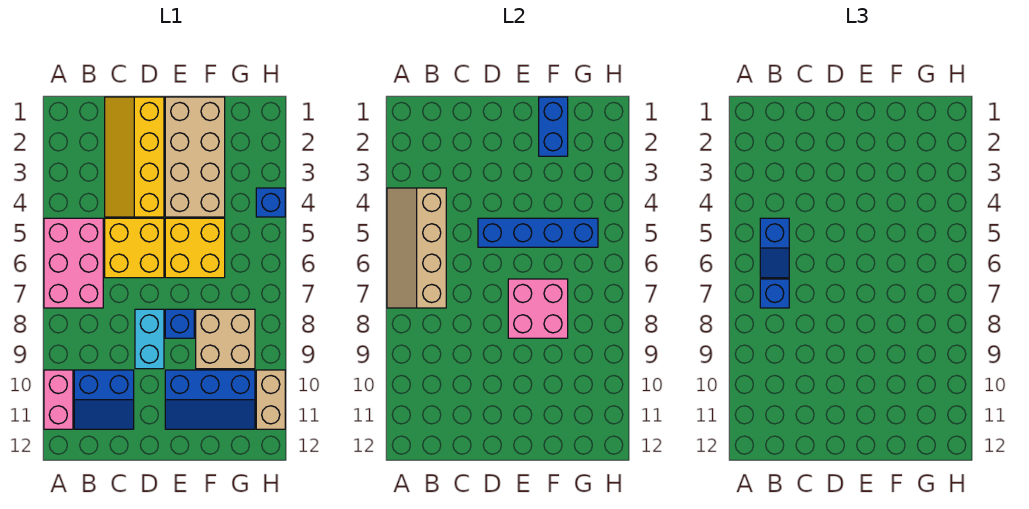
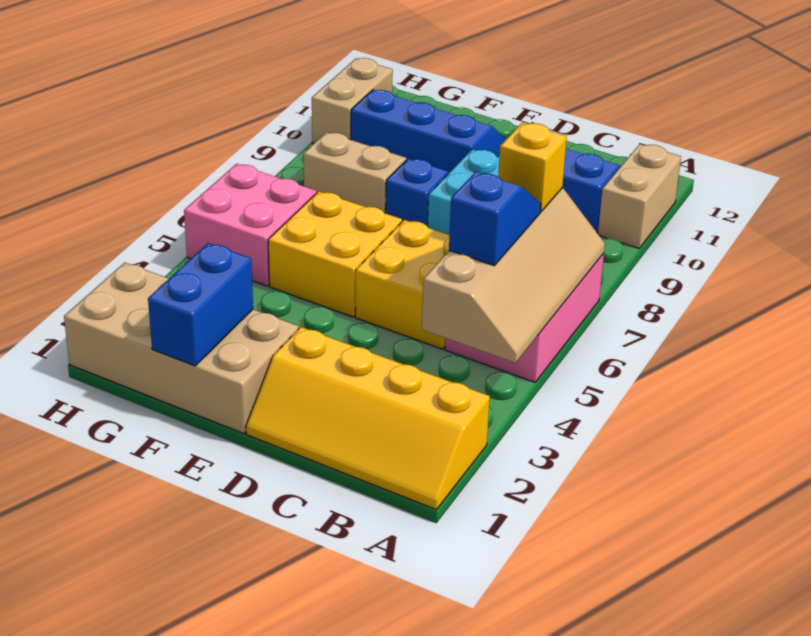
pink 1x2 brick [44,370,73,429] -> tan 1x2 brick [598,144,681,248]
blue 1x1 brick [760,279,789,308] -> yellow 1x1 brick [498,123,567,212]
yellow 2x4 slope [105,97,164,217] -> yellow 2x4 slope turned to [246,327,490,510]
blue 1x4 brick [478,218,598,247] -> none
tan 2x4 brick [165,97,225,217] -> tan 2x4 brick turned to [64,262,299,434]
pink 2x2 brick [508,279,568,338] -> pink 2x2 brick moved to [184,164,317,286]
tan 2x2 brick [196,309,255,369] -> tan 1x2 brick [303,132,406,213]
blue 1x1 brick [256,188,285,217] -> none

